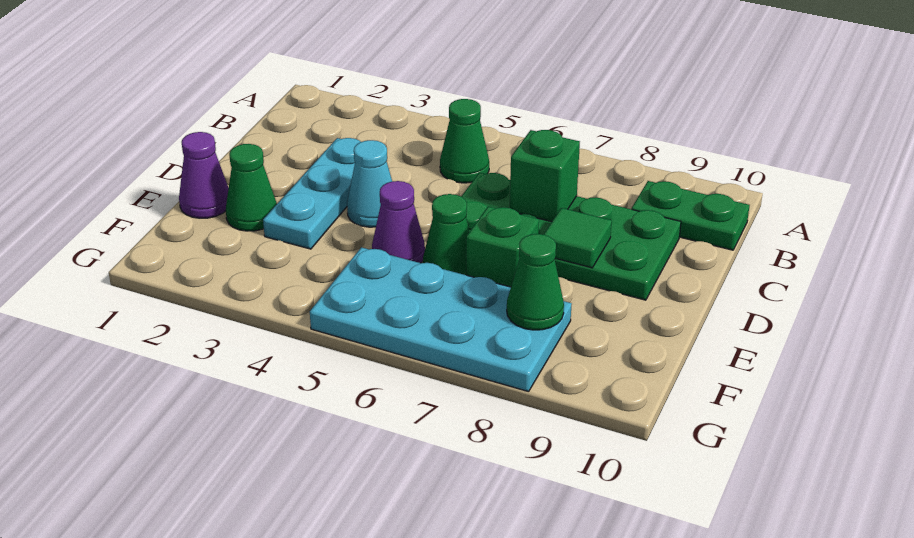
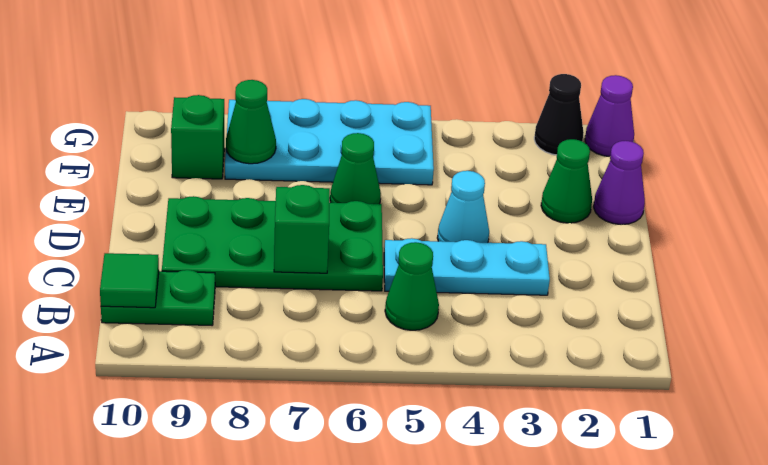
cyan 1x3 plate [263,138,361,249] -> cyan 1x3 plate turned to [384,238,550,295]
green 1x1 tile [544,208,612,268] -> green 1x1 tile moved to [100,253,159,308]
purple 1x1 cone [372,181,425,263] -> purple 1x1 cone moved to [585,75,634,157]
green 1x1 brick [466,206,539,287] -> green 1x1 brick moved to [171,95,224,179]
none -> black 1x1 cone [534,74,584,155]

